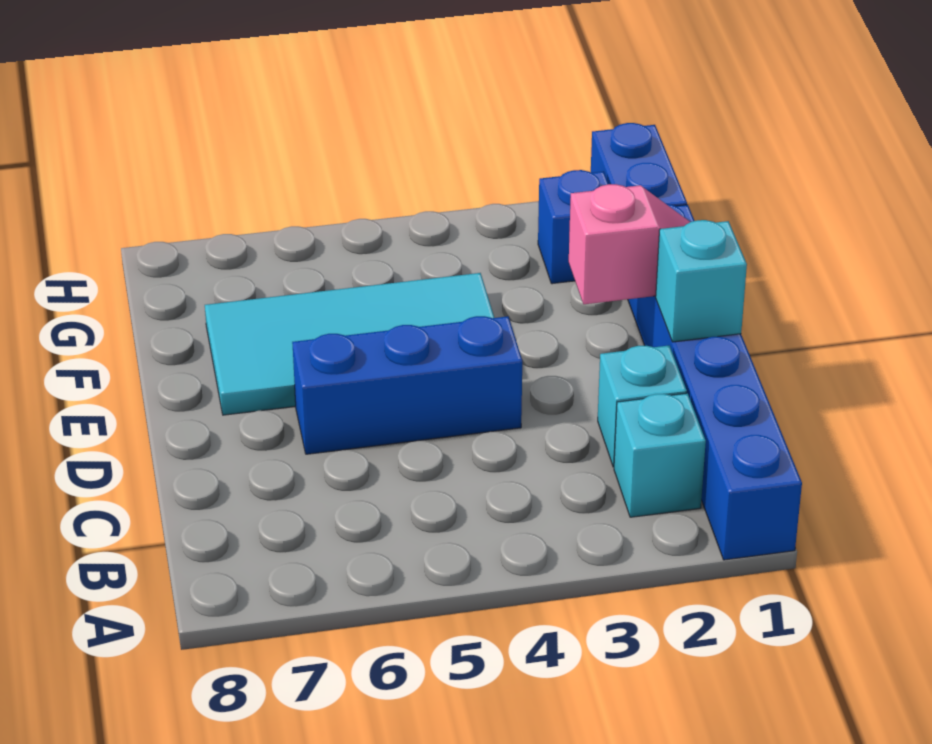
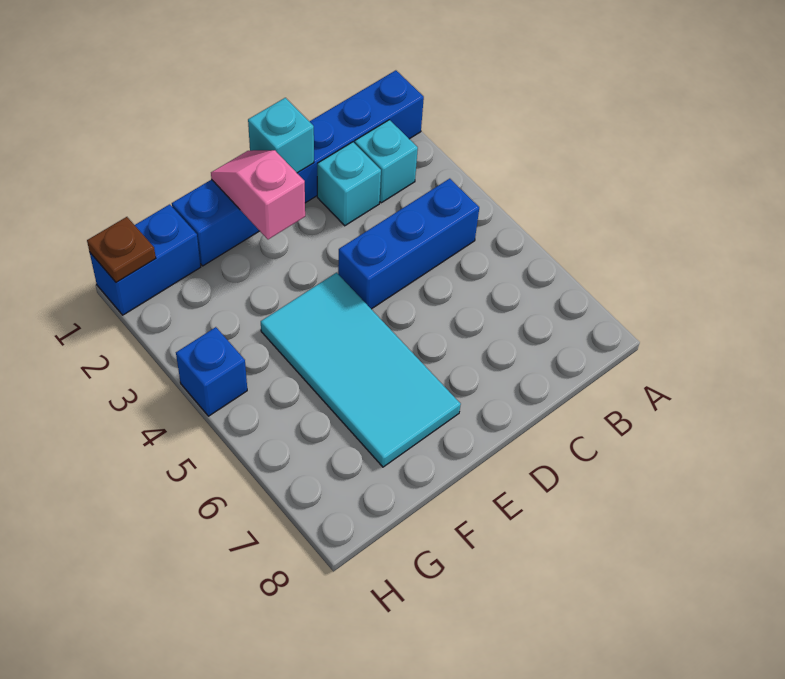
blue 1x3 brick [292,316,522,454] -> blue 1x3 brick turned to [338,179,479,309]
blue 1x1 brick [538,170,608,284] -> blue 1x1 brick moved to [176,327,247,416]
none -> brown 1x1 plate [87,217,156,282]

